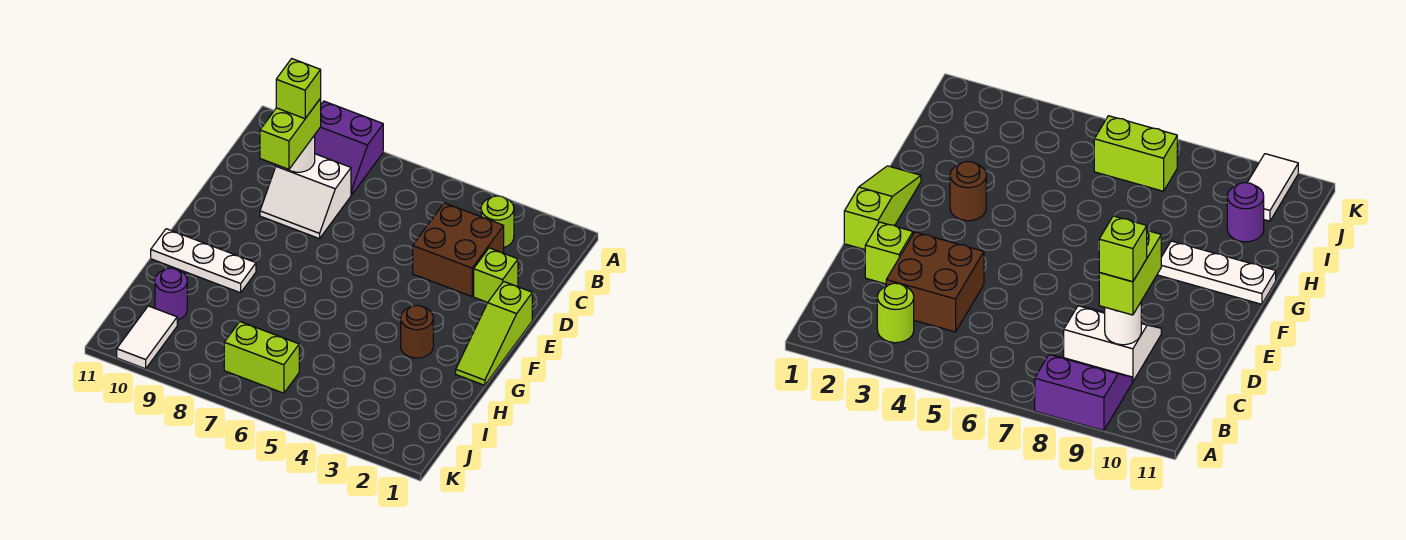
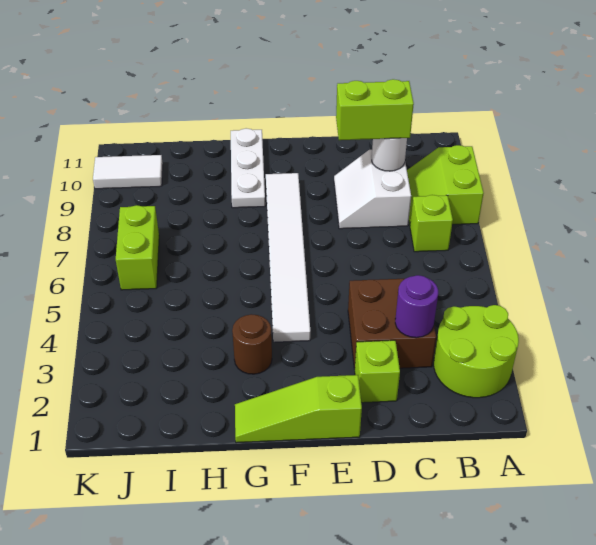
purple 2x2 slope [315,101,383,195] -> lime 2x2 slope [407,145,484,225]
lime 1x1 round brick [481,196,514,248] -> lime 2x2 round brick [434,305,519,398]
lime 1x1 brick [276,59,321,119] -> lime 1x1 brick moved to [410,195,453,252]
none -> white 1x6 tile [266,173,310,342]
purple 1x1 round brick [155,268,187,320] -> purple 1x1 round brick moved to [395,275,438,338]

